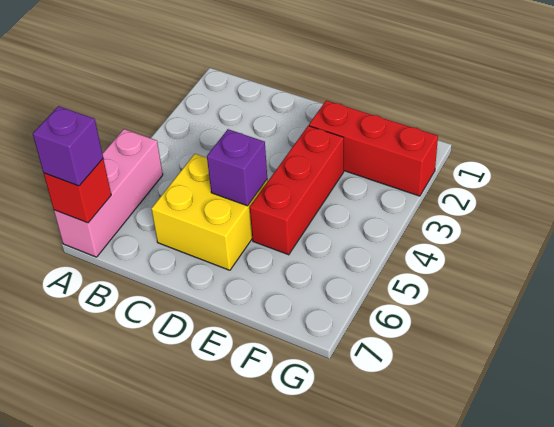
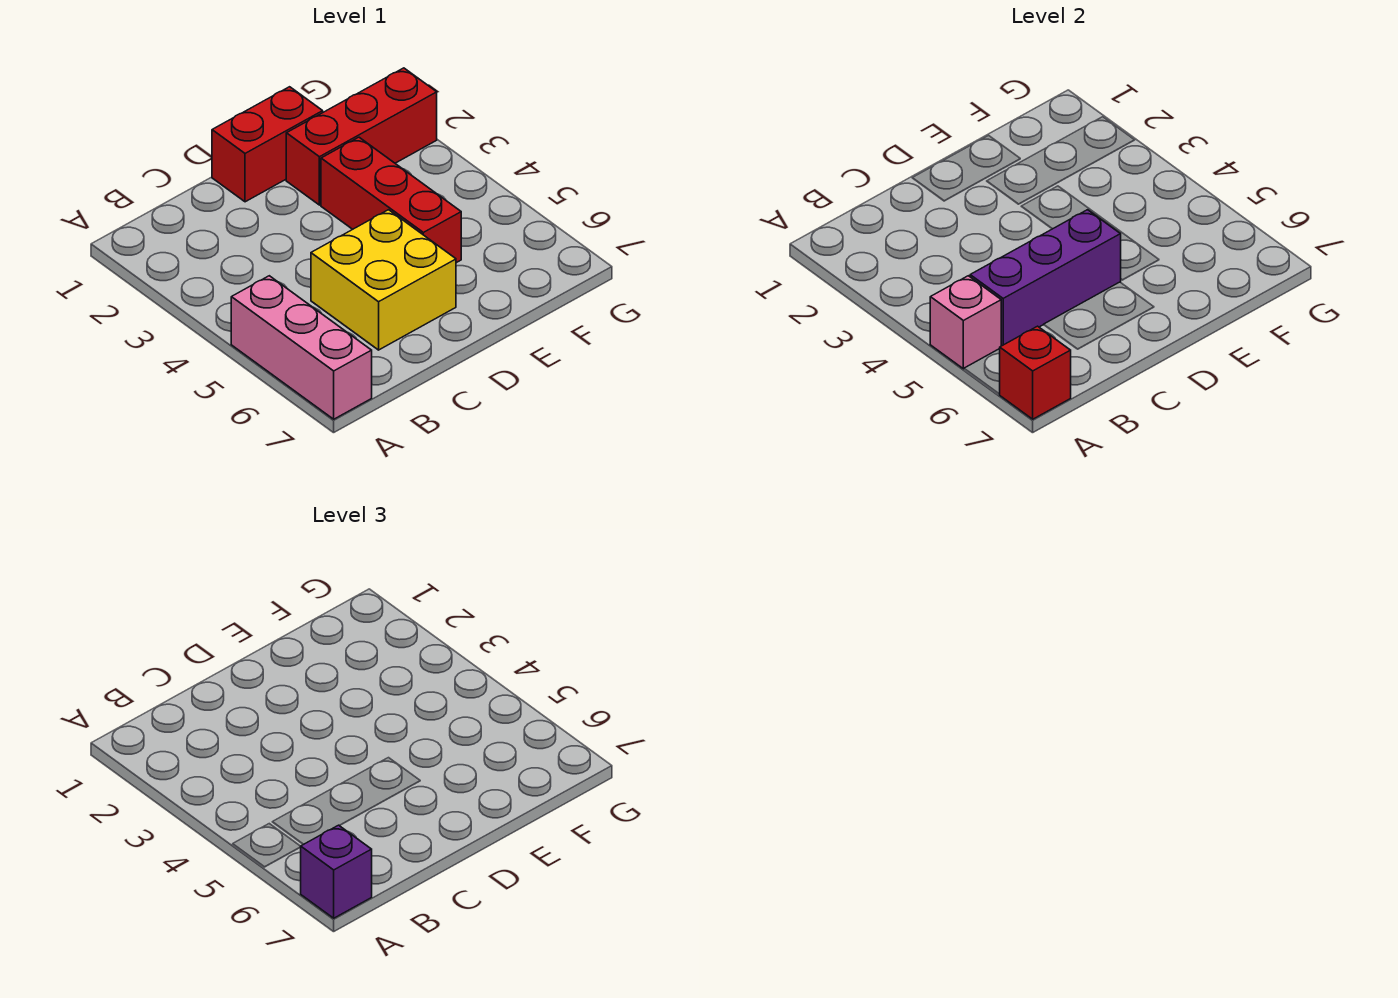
none -> pink 1x1 brick [930,276,1001,369]
none -> red 1x2 brick [212,87,323,202]
purple 1x1 brick [207,129,267,206] -> purple 1x3 brick [970,210,1121,346]

